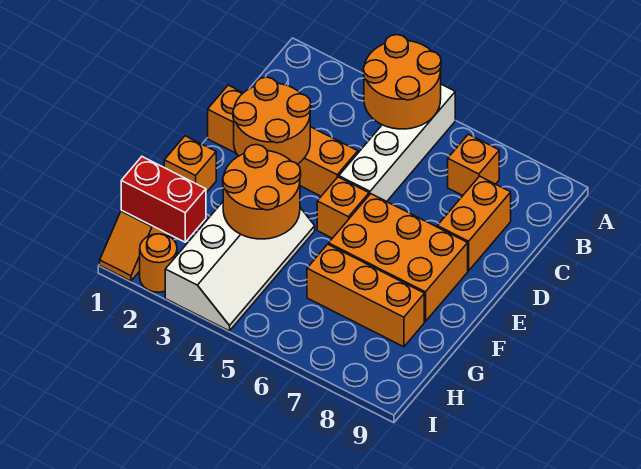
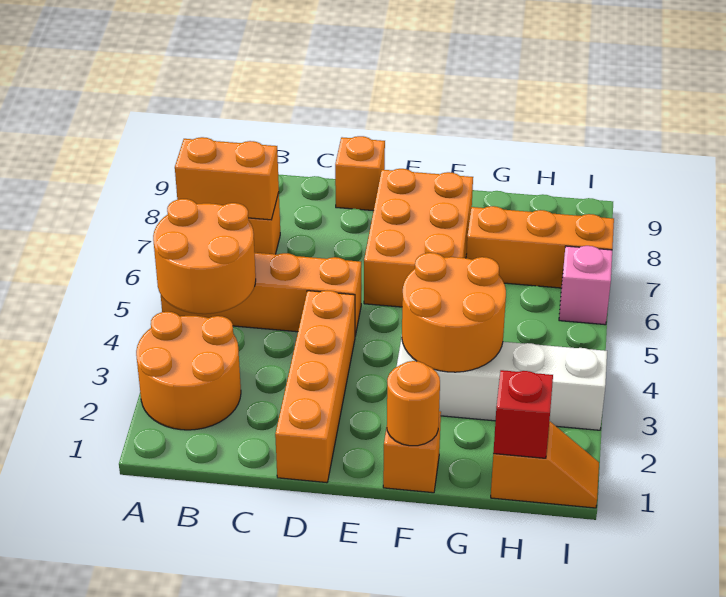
white 1x4 brick [339,84,455,202] -> orange 1x4 brick [161,253,361,336]
orange 1x2 brick [437,176,511,271] -> orange 1x2 brick moved to [175,137,279,220]
orange 2x2 round brick [233,77,311,164] -> orange 2x2 round brick moved to [136,312,241,430]
orange 1x1 brick [317,177,369,238] -> orange 1x1 brick moved to [335,136,385,211]
orange 1x3 brick [307,244,424,347] -> orange 1x3 brick turned to [466,206,614,288]
red 1x2 brick [121,157,206,242] -> red 1x1 brick [493,370,553,458]
orange 1x1 round brick [140,234,177,292] -> orange 1x1 round brick moved to [387,361,440,446]
none -> pink 1x1 brick [559,246,612,325]

